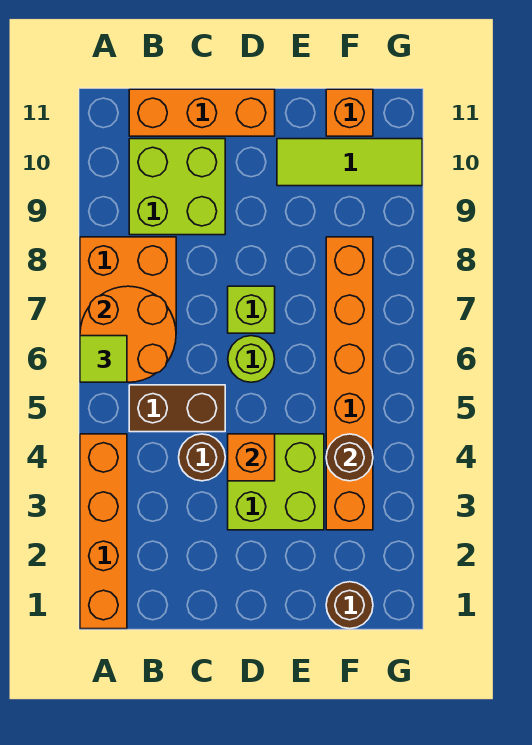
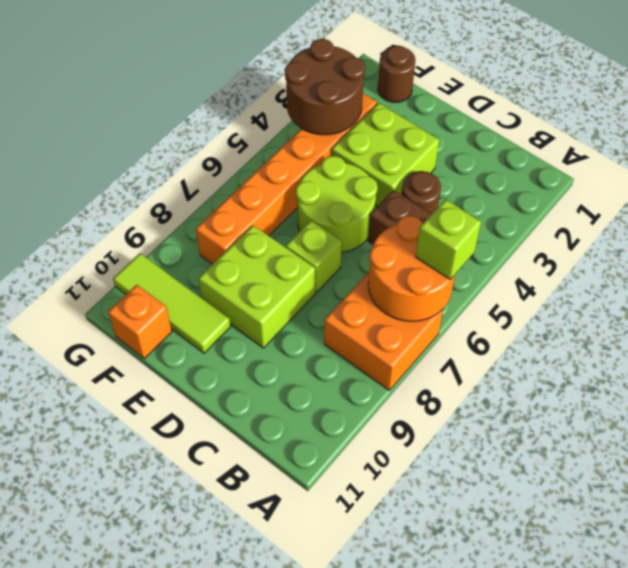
orange 1x4 brick [80,434,127,629] -> none
lime 1x1 tile [80,336,127,382] -> lime 1x1 brick [416,199,481,279]
lime 2x2 brick [129,139,225,235] -> lime 2x2 brick moved to [199,225,315,348]
orange 1x3 brick [129,89,275,136] -> none
orange 1x1 brick [228,434,275,481] -> none
lime 1x1 round brick [228,336,275,382] -> lime 2x2 round brick [296,156,377,252]
brown 1x1 round brick [326,434,373,481] -> brown 2x2 round brick [285,39,365,135]

